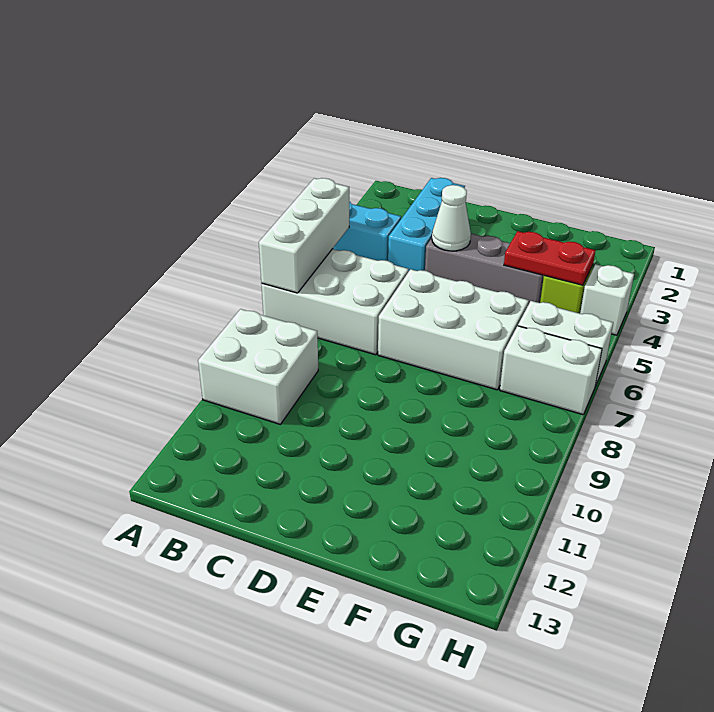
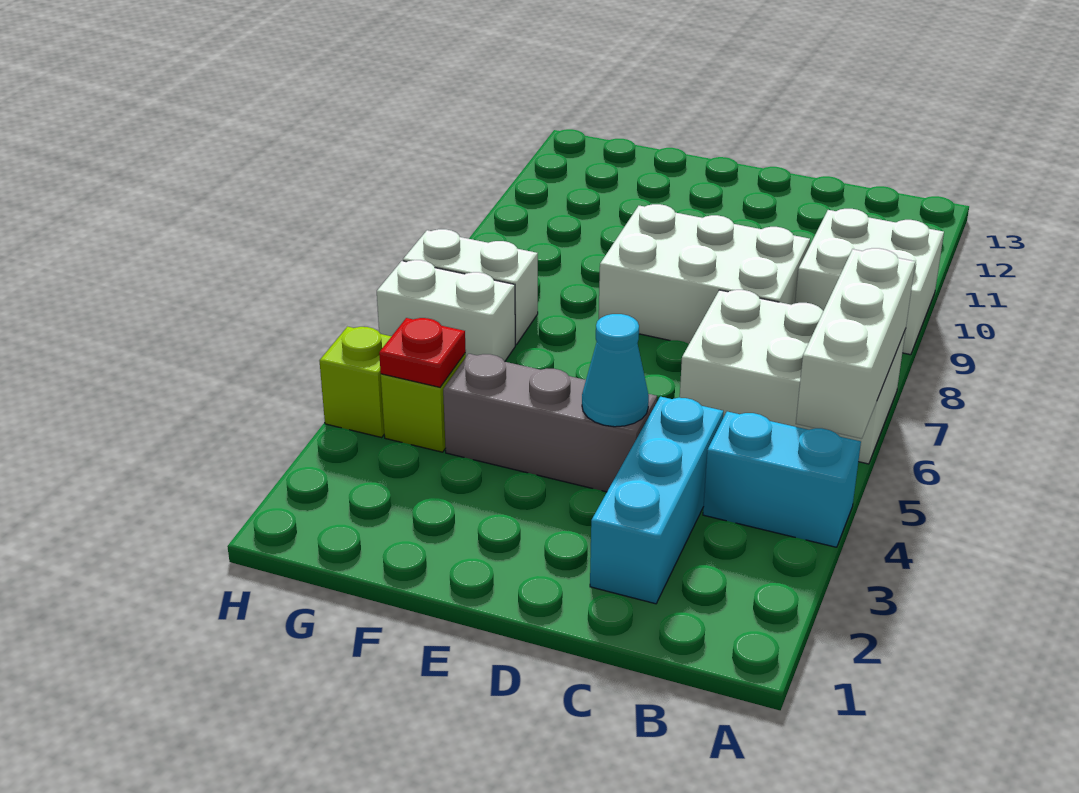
white 1x1 cone [432,185,471,251] -> cyan 1x1 cone [582,314,649,427]
white 2x3 brick [378,269,529,390] -> white 2x3 brick moved to [599,204,810,344]
red 1x2 plate [504,231,596,285] -> red 1x1 plate [379,318,466,387]
white 1x1 brick [580,264,634,335] -> lime 1x1 brick [319,327,392,437]

